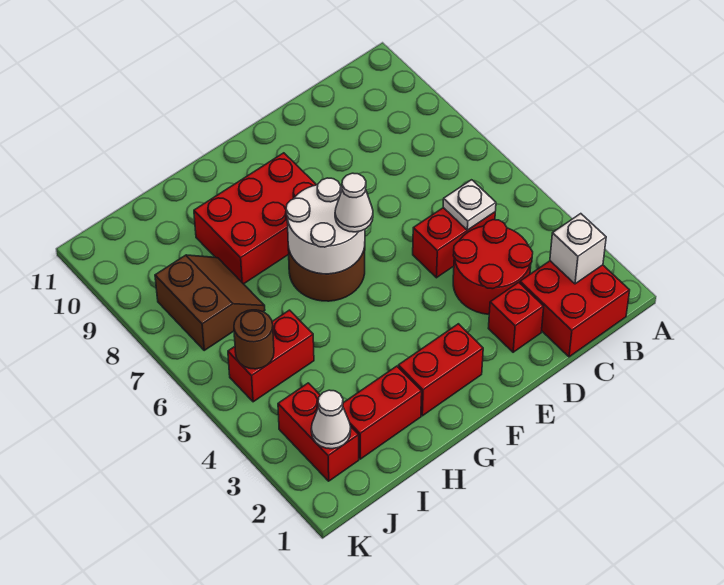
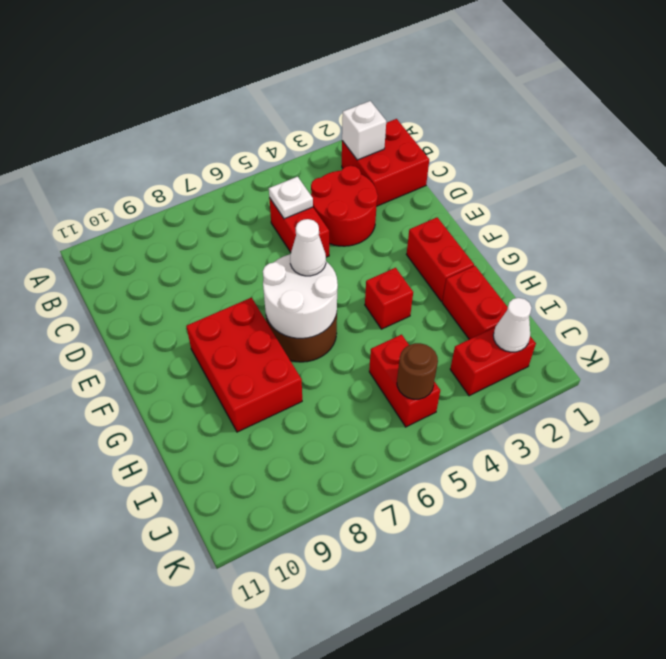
red 1x1 brick [488,282,544,352] -> red 1x1 brick moved to [365,268,413,329]
brown 2x2 slope [155,255,265,350] -> none

